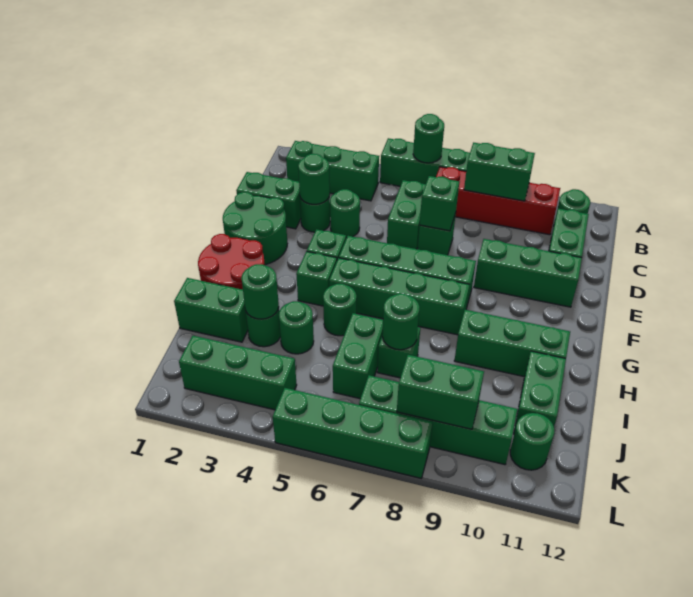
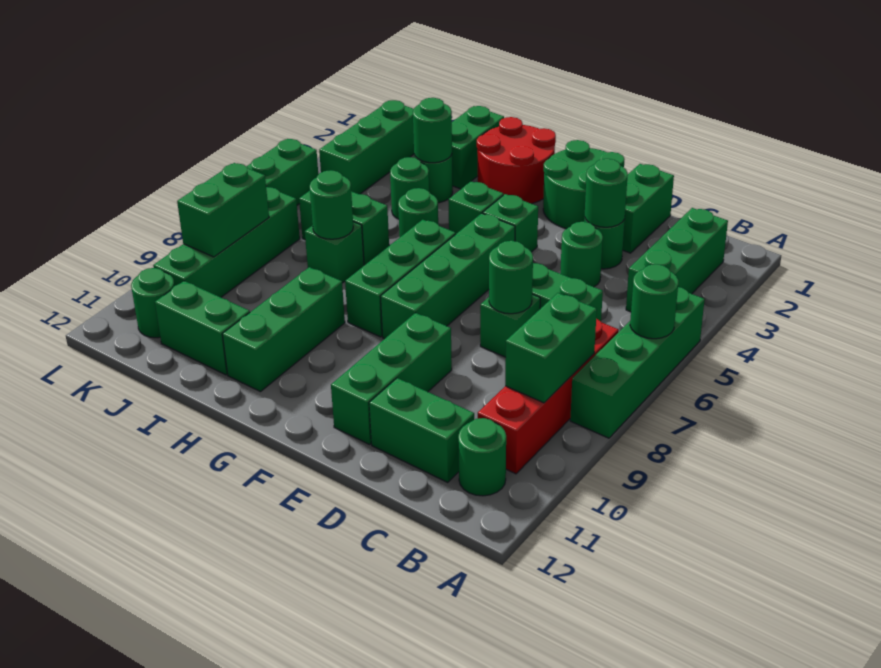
green 1x1 brick [420,176,459,231] -> green 1x1 round brick [489,241,533,314]
green 1x4 brick [329,258,470,335] -> green 1x3 brick [345,220,456,337]

